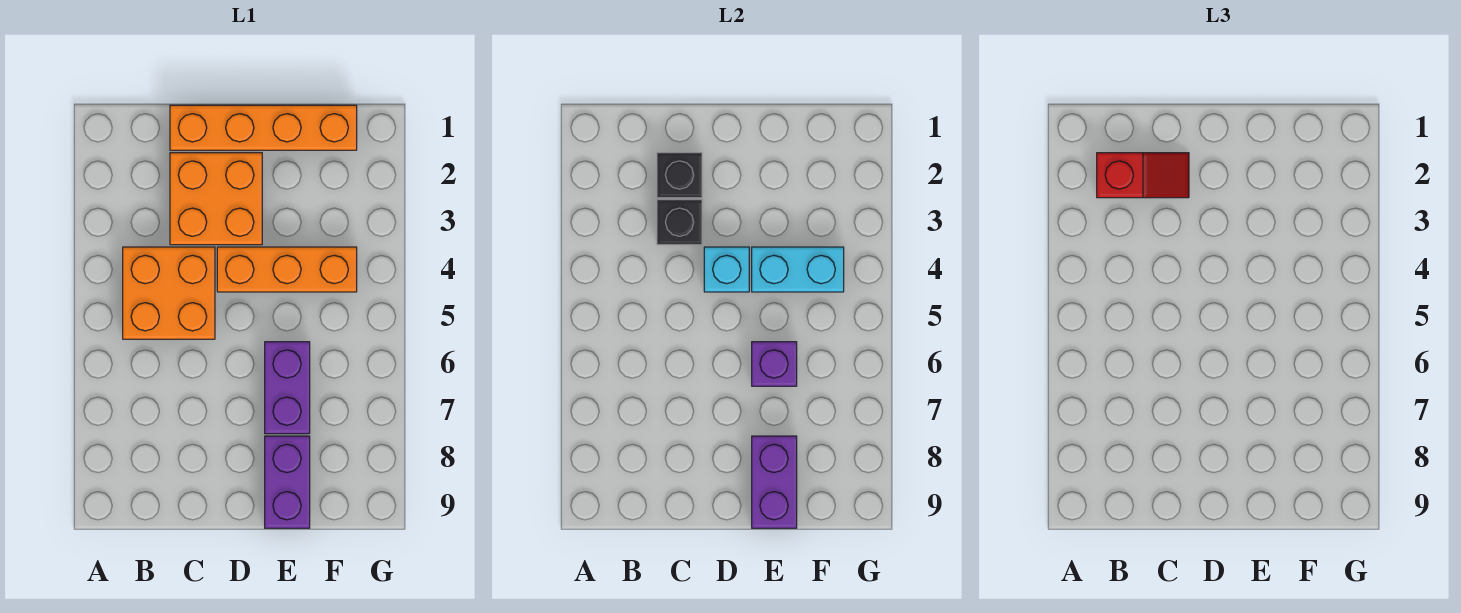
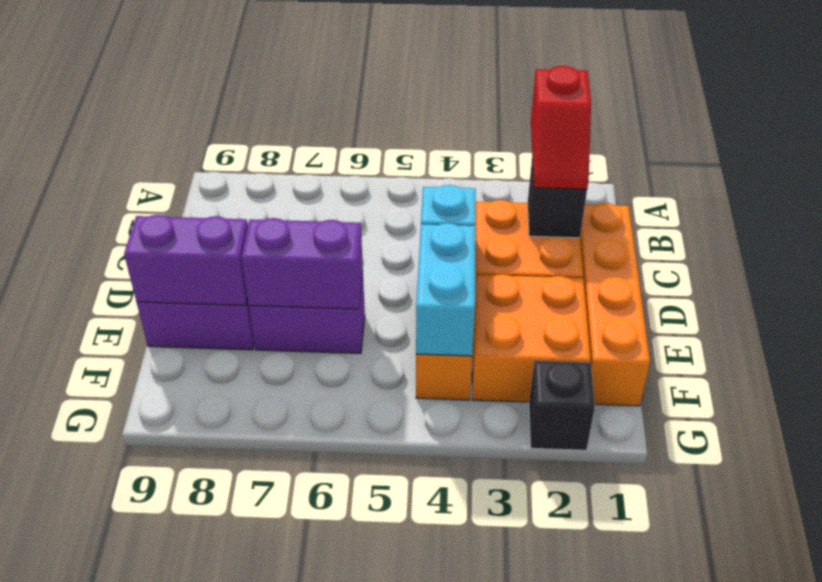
orange 2x2 brick [123,247,215,339] -> orange 2x2 brick moved to [472,274,591,402]
black 1x1 brick [657,200,702,245] -> black 1x1 brick moved to [529,361,595,450]
purple 1x1 brick [752,342,797,386] -> purple 1x2 brick [241,218,363,309]

